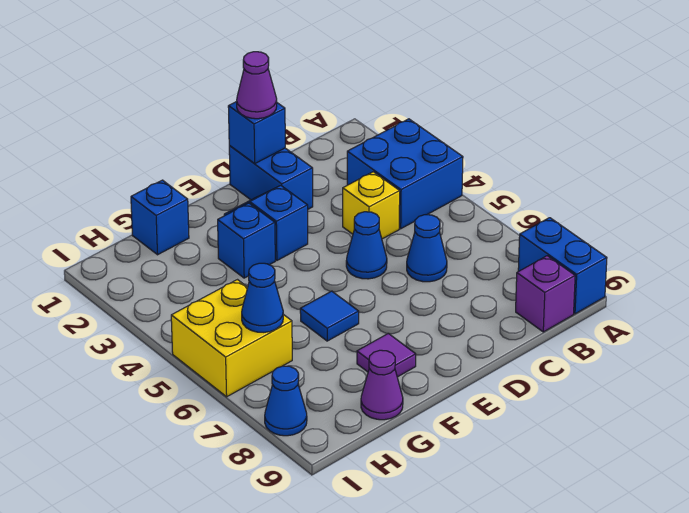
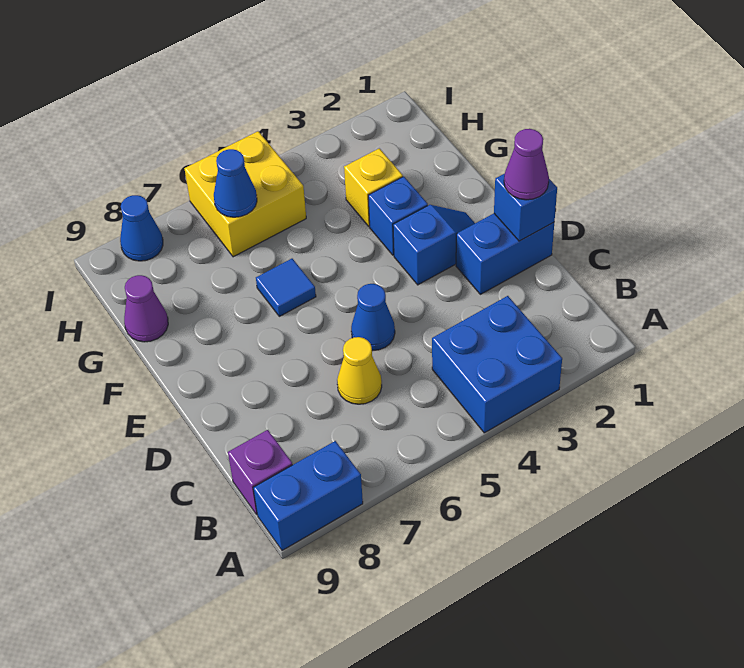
yellow 1x1 brick [343,172,400,239] -> yellow 1x1 brick moved to [344,148,403,226]
blue 1x1 cone [407,215,447,282] -> yellow 1x1 cone [337,337,382,404]
purple 1x1 tile [357,333,416,377] -> none
blue 1x1 brick [131,180,189,255] -> none

